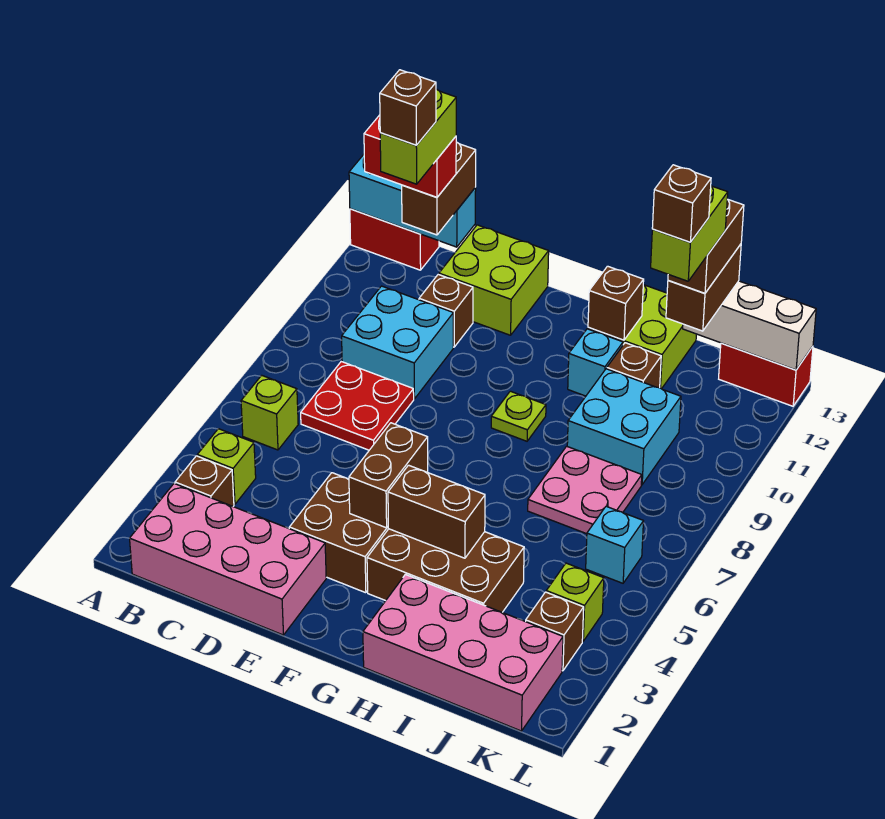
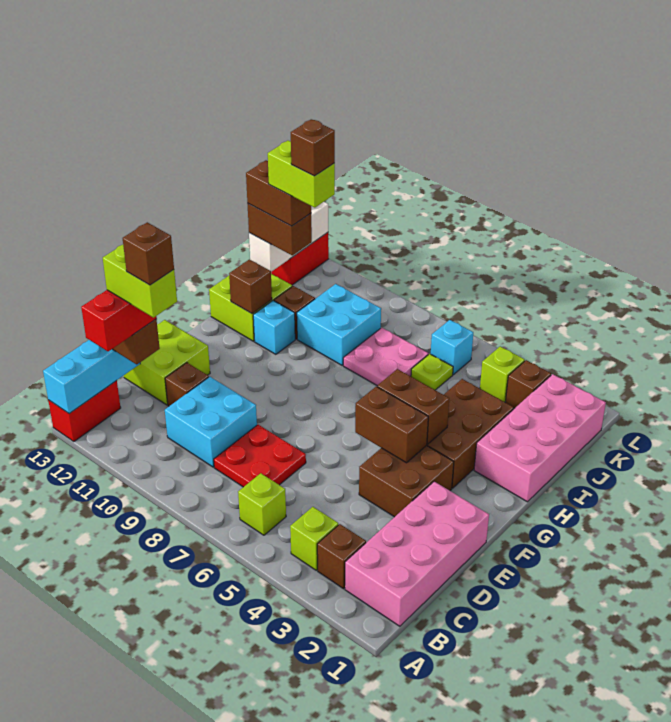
brown 1x2 brick [388,465,485,558] -> brown 1x2 brick turned to [377,369,449,444]
lime 1x1 plate [491,391,546,441] -> lime 1x1 plate moved to [411,354,453,390]

